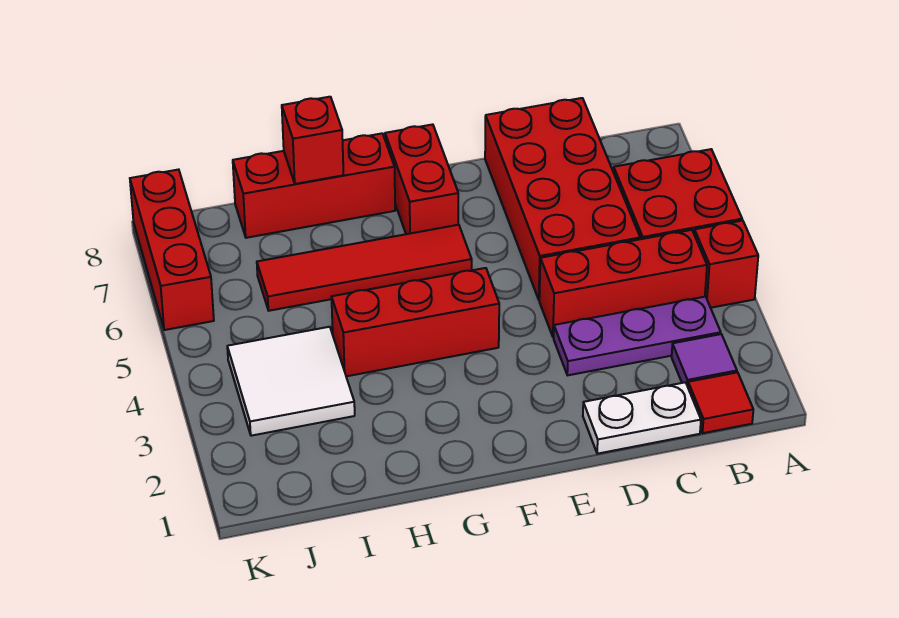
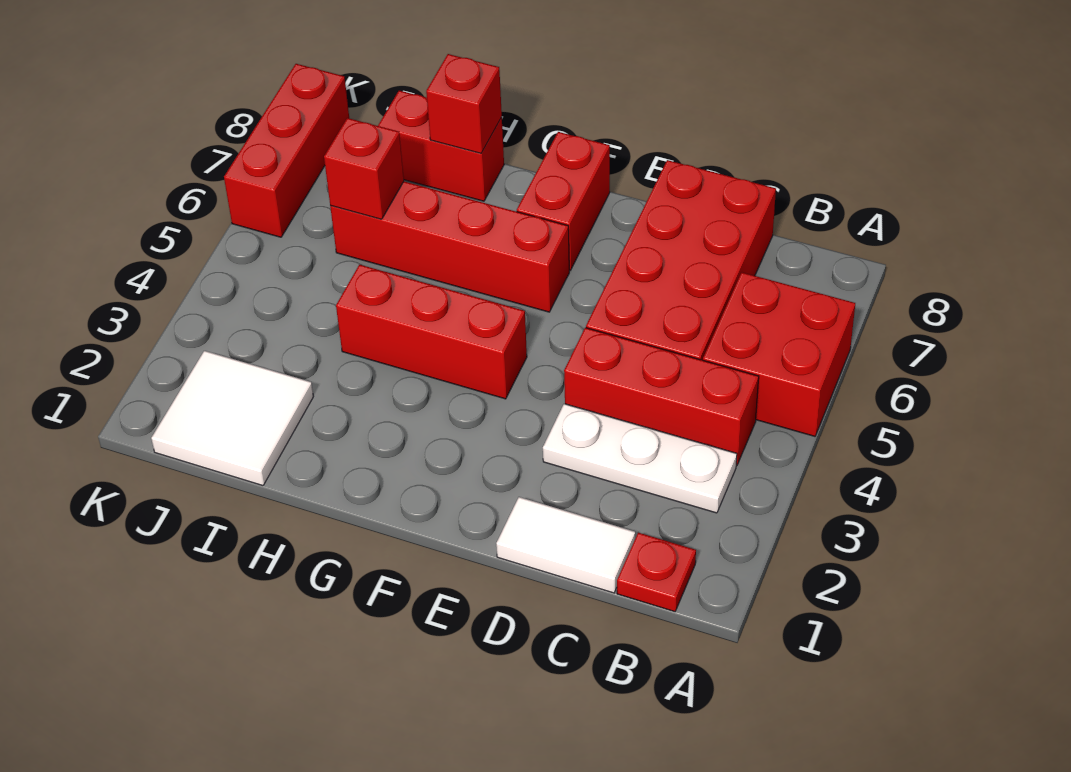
red 1x1 brick [694,220,758,308] -> red 1x1 brick moved to [324,118,404,219]
red 1x1 tile [688,372,753,433] -> red 1x1 plate [617,533,696,612]
purple 1x1 tile [672,334,737,387] -> none
purple 1x3 plate [554,297,721,375] -> white 1x3 plate [543,404,737,513]
white 1x2 plate [583,382,701,454] -> white 1x2 tile [496,497,635,593]
red 1x4 tile [257,225,472,311] -> red 1x4 brick [330,182,569,312]
red 1x3 brick [233,133,395,238] -> red 1x2 brick [378,90,504,201]
white 2x2 tile [227,327,355,436] -> white 2x2 tile moved to [151,351,313,486]

